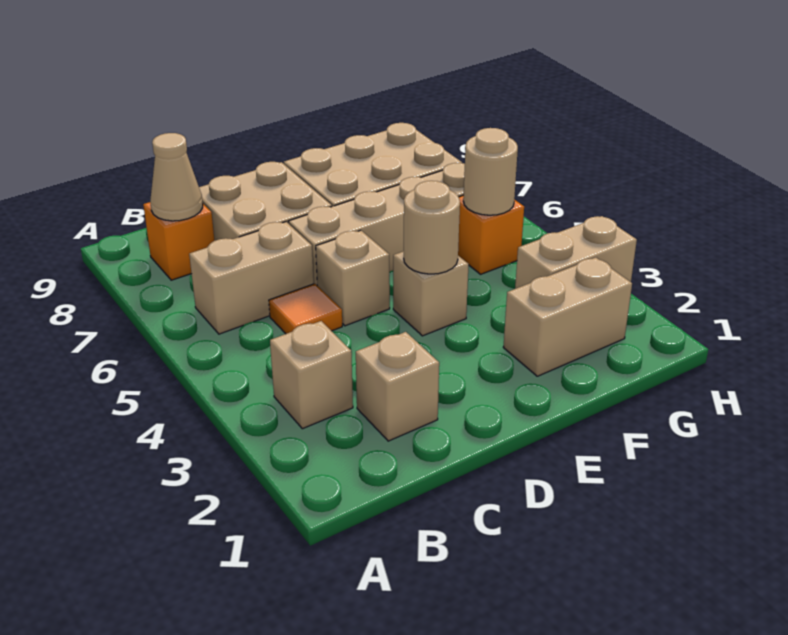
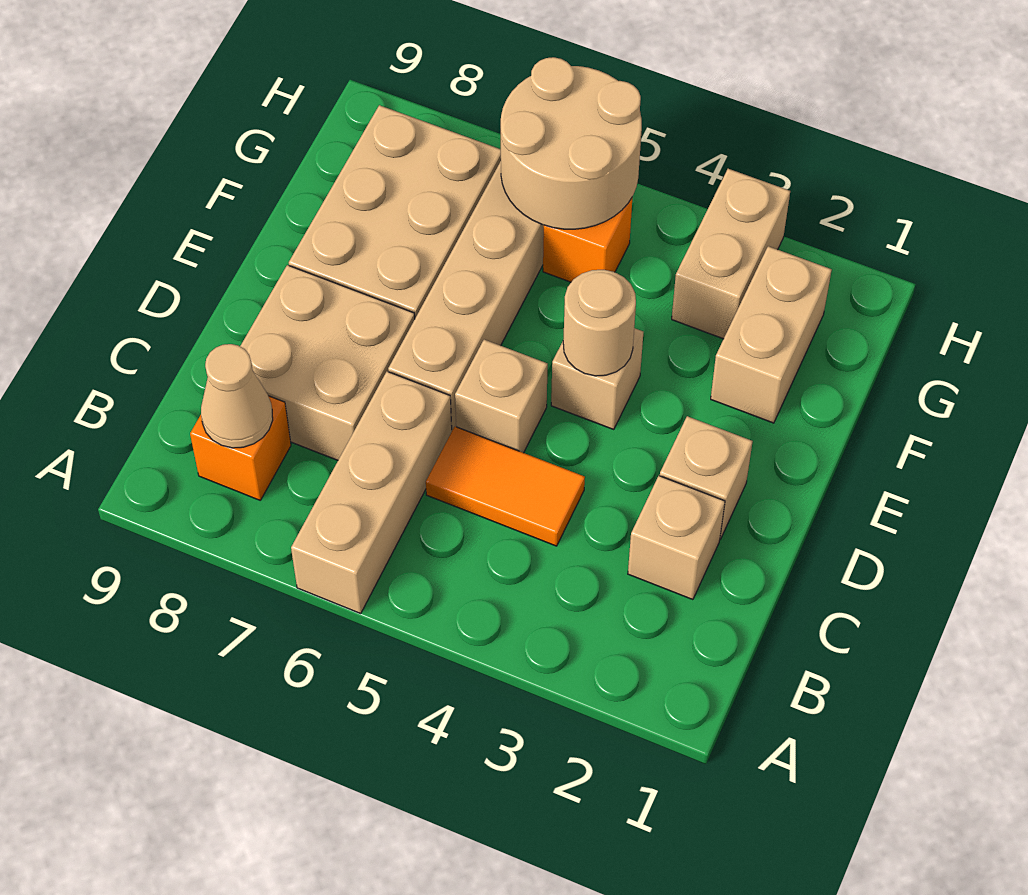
tan 1x1 brick [270,321,353,429] -> tan 1x1 brick moved to [660,416,753,539]
tan 1x2 brick [189,222,314,334] -> tan 1x3 brick [291,371,452,613]
orange 1x1 tile [269,284,342,334] -> orange 1x2 tile [426,427,585,546]
tan 1x1 round brick [463,128,518,215] -> tan 2x2 round brick [501,57,642,229]

